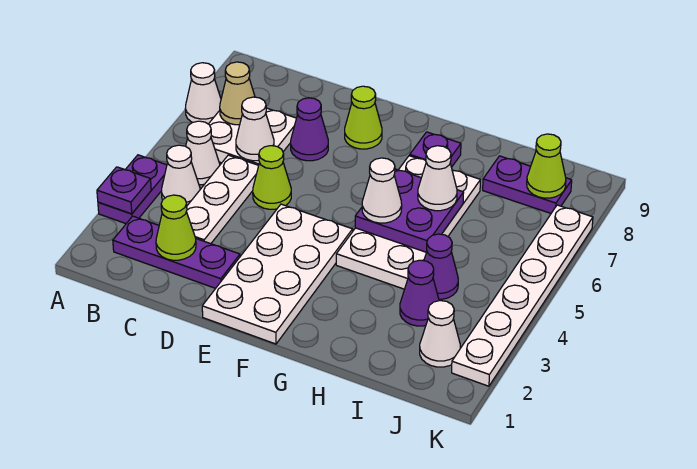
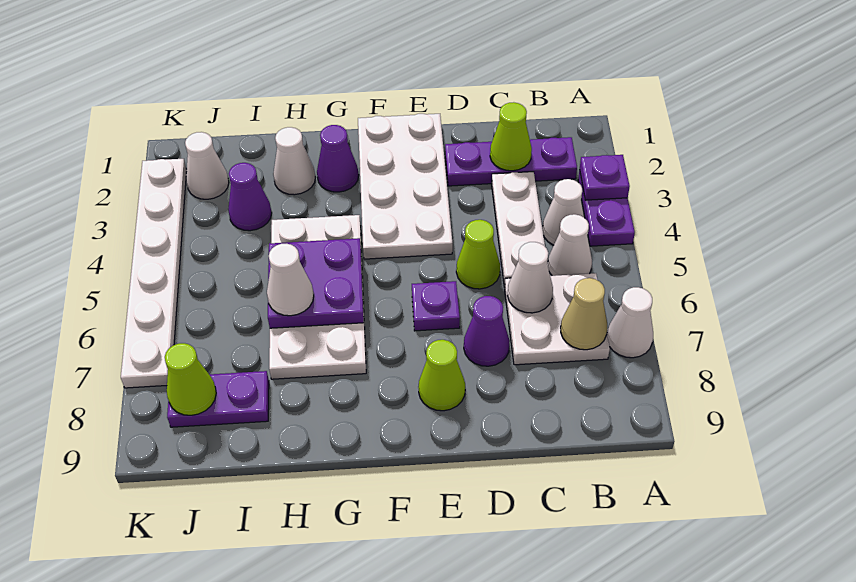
white 1x1 cone [362,158,402,223] -> white 1x1 cone moved to [273,127,315,195]
purple 1x1 plate [410,132,461,167] -> purple 1x1 plate moved to [412,281,460,331]
purple 1x1 cone [424,234,458,299] -> purple 1x1 cone moved to [317,125,359,192]

